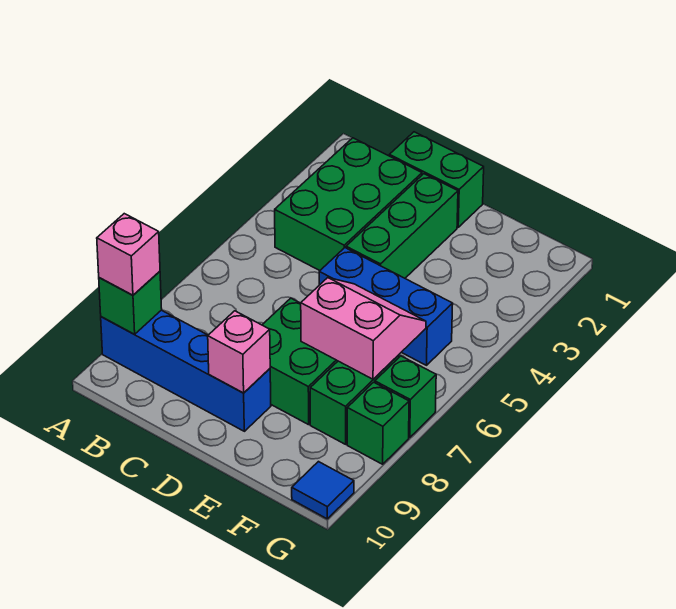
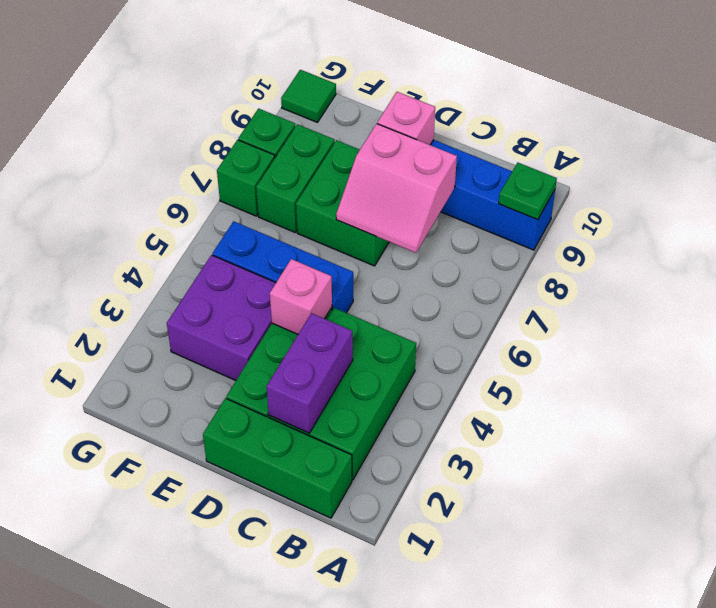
green 1x1 brick [99,271,162,334] -> green 1x1 plate [499,163,557,220]
pink 1x1 brick [97,214,160,295] -> pink 1x1 brick moved to [270,259,332,334]
green 1x2 brick [389,132,484,227] -> green 1x3 brick [203,398,352,518]
none -> purple 1x2 brick [267,313,353,433]
none -> purple 2x2 brick [167,255,276,381]
pink 2x2 slope [301,278,426,379] -> pink 2x2 slope moved to [336,124,457,253]
blue 1x1 tile [292,462,354,519] -> green 1x1 tile [281,70,336,123]

